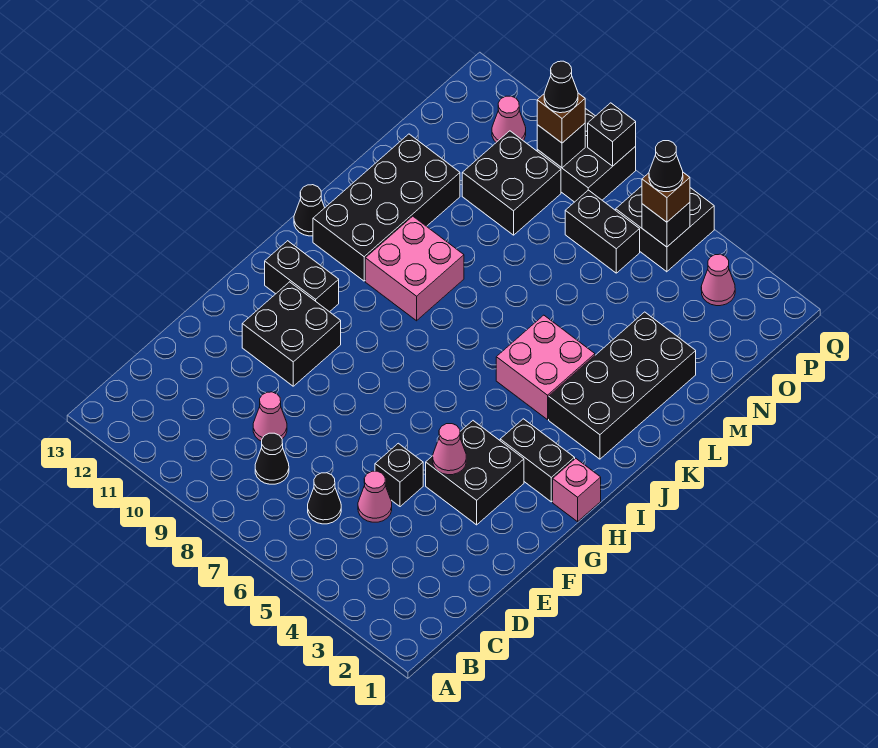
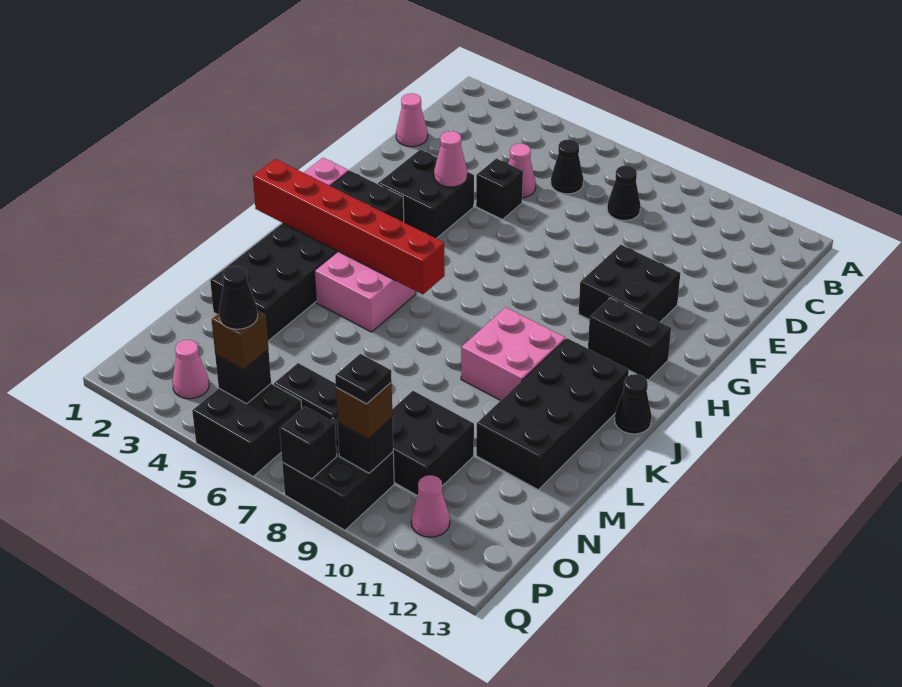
pink 1x1 cone [253,392,287,441] -> pink 1x1 cone moved to [396,93,428,147]
none -> red 1x6 brick [253,159,445,294]
black 1x1 cone [544,61,578,113] -> black 1x1 plate [335,354,392,404]

